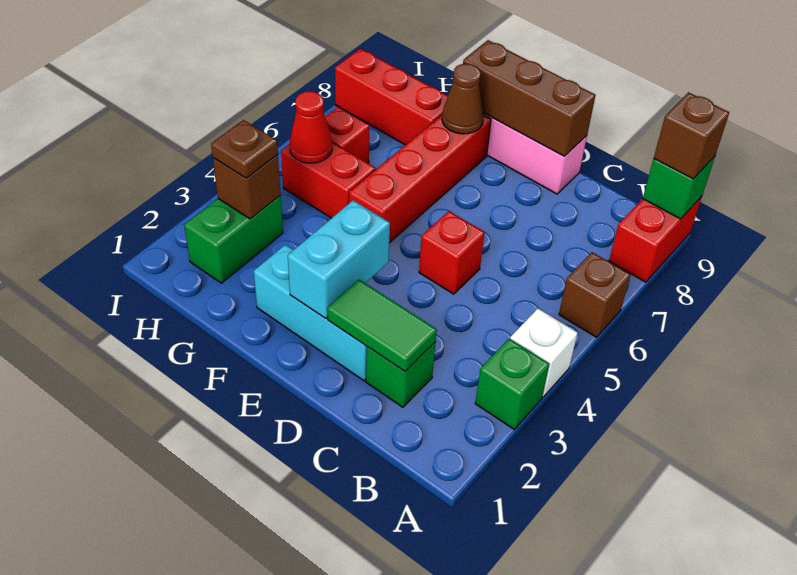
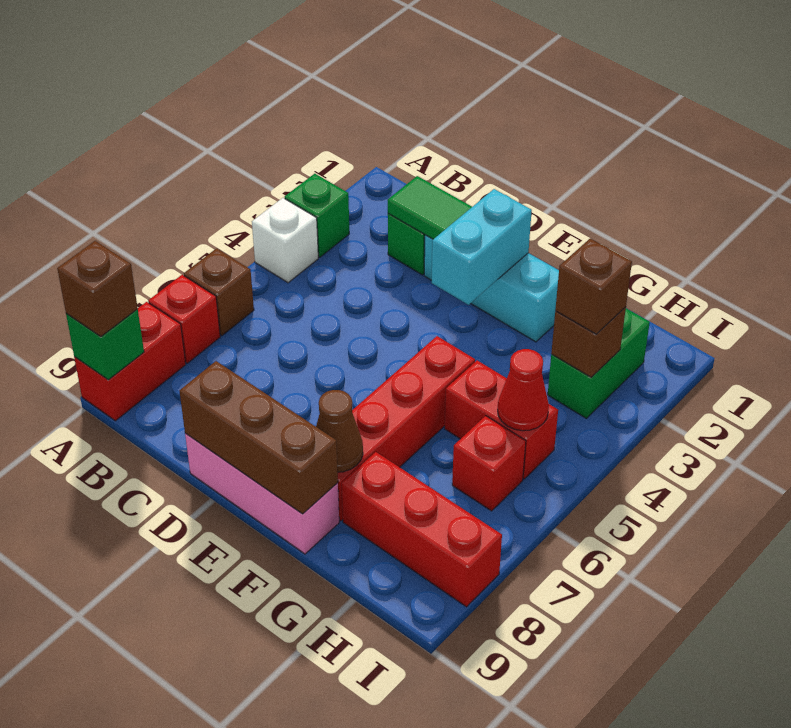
red 1x1 brick [419,211,485,294] -> red 1x1 brick moved to [148,275,220,363]
brown 1x1 plate [211,120,278,178] -> brown 1x1 brick [555,239,632,334]

